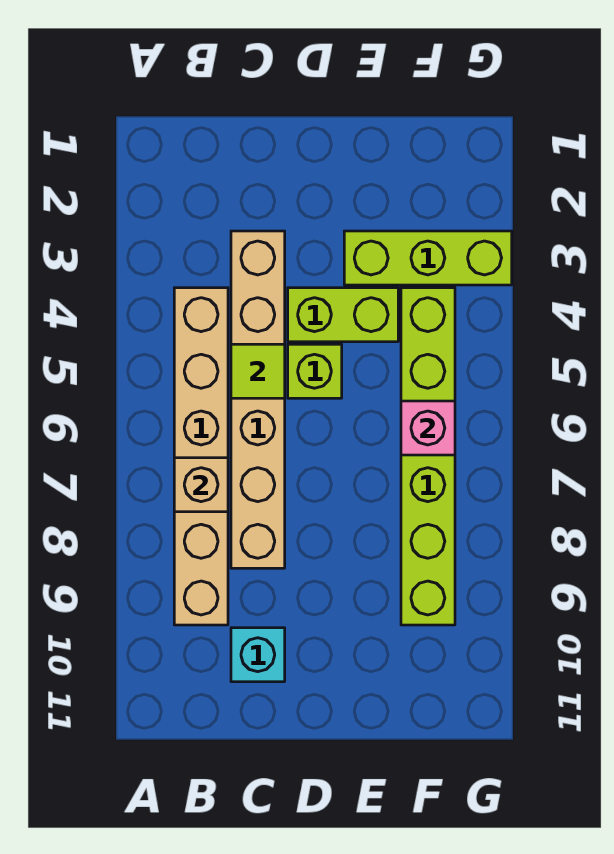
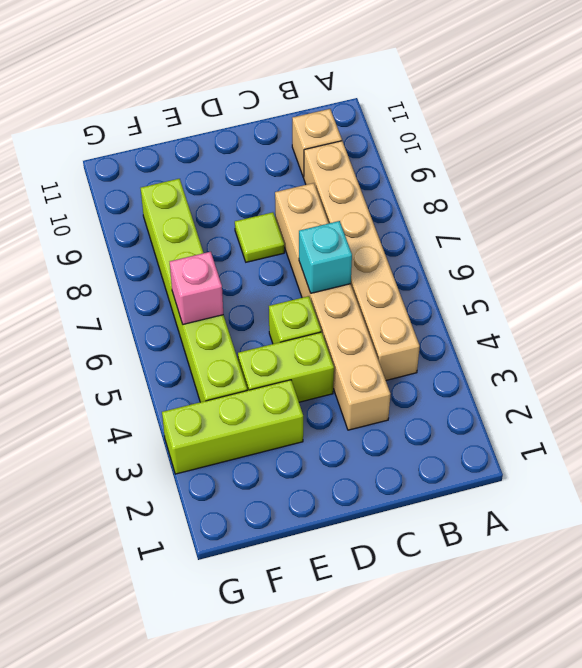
tan 1x1 brick [174,458,228,512] -> tan 1x1 brick moved to [292,109,342,177]
lime 1x1 tile [231,344,285,398] -> lime 1x1 tile moved to [235,212,284,262]
cyan 1x1 brick [231,628,285,682] -> cyan 1x1 brick moved to [299,221,352,293]

